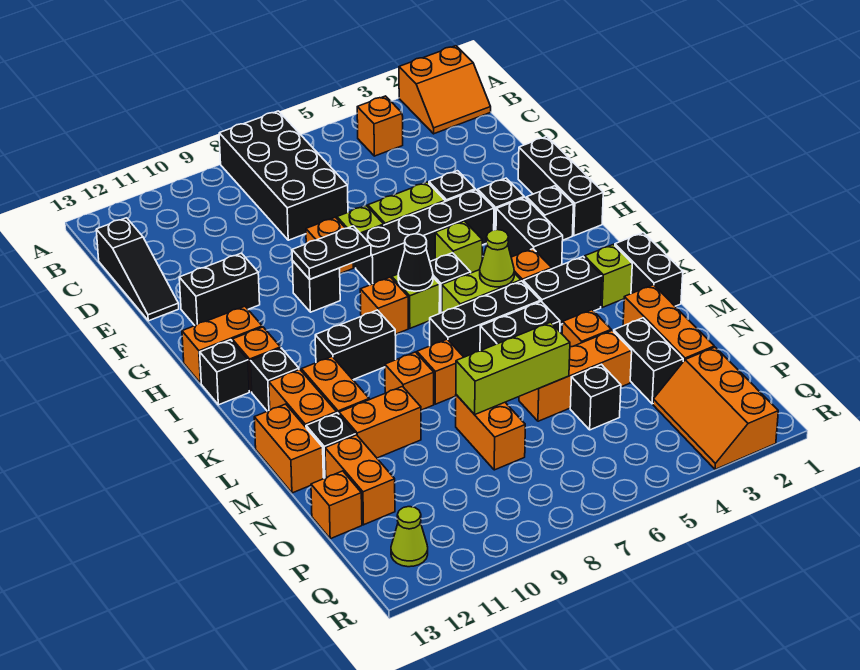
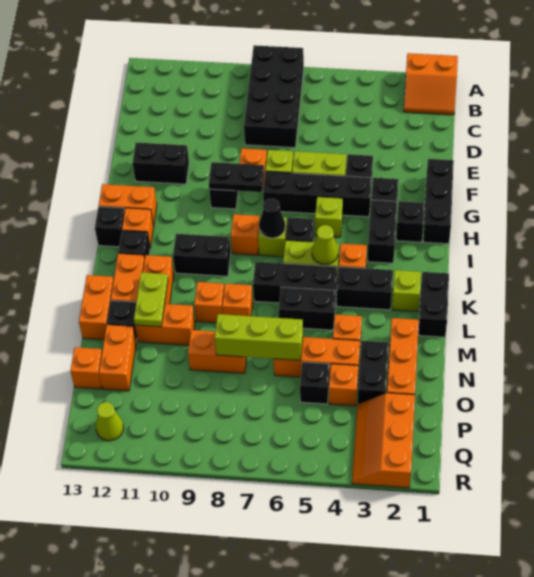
orange 1x1 brick [357,96,403,156] -> orange 1x1 brick moved to [329,364,358,406]
black 1x3 slope [96,218,179,321] -> none
none -> lime 1x2 plate [134,272,168,327]
orange 1x2 brick [456,395,525,470] -> orange 1x2 brick turned to [188,330,247,373]

